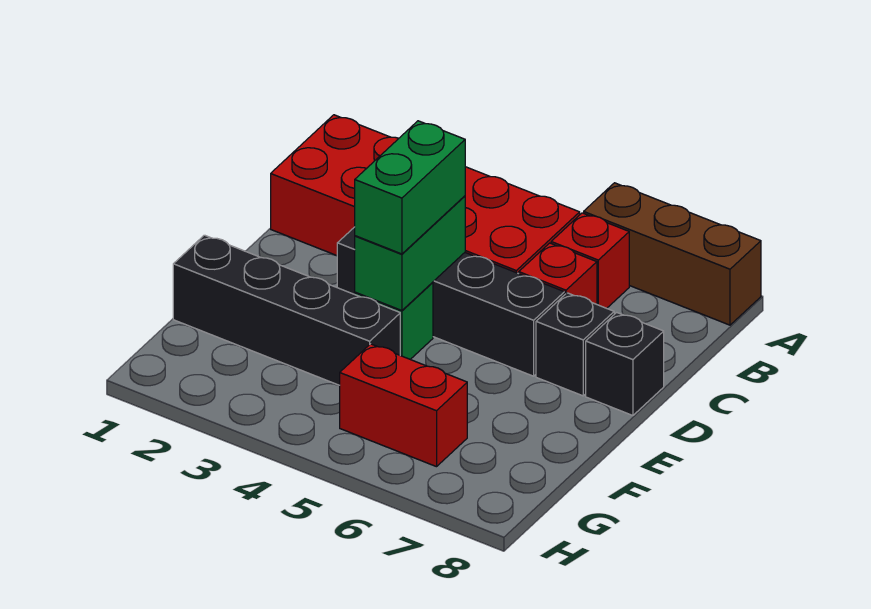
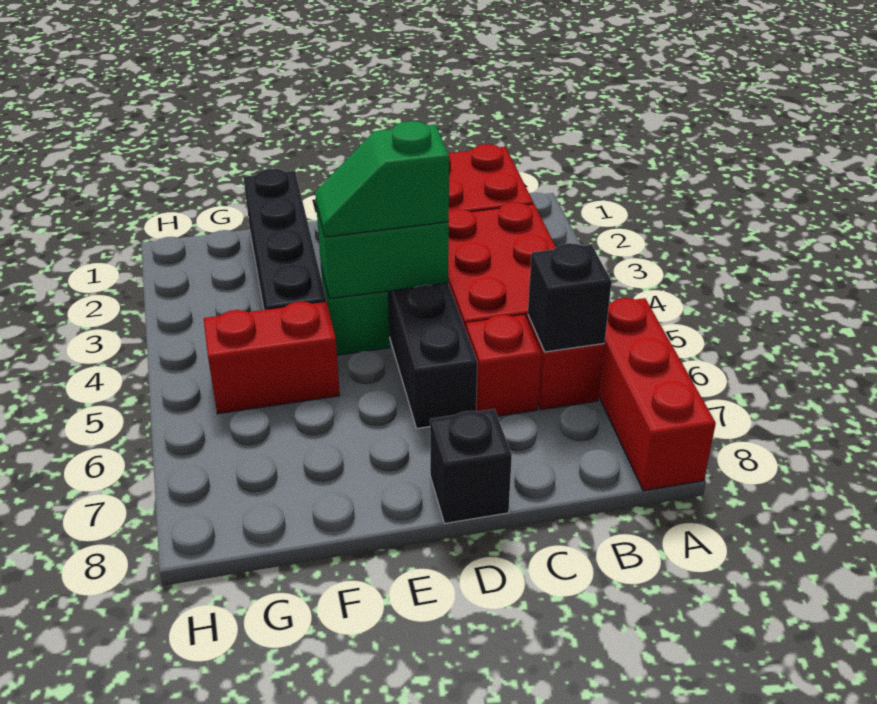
brown 1x3 brick [584,183,761,325] -> red 1x3 brick [598,298,716,491]
green 1x2 brick [355,121,465,254] -> green 1x2 slope [315,121,449,237]
black 1x1 brick [536,293,614,396] -> black 1x1 brick moved to [528,243,612,352]
red 1x2 brick [339,344,467,467] -> red 1x2 brick turned to [204,302,340,414]

